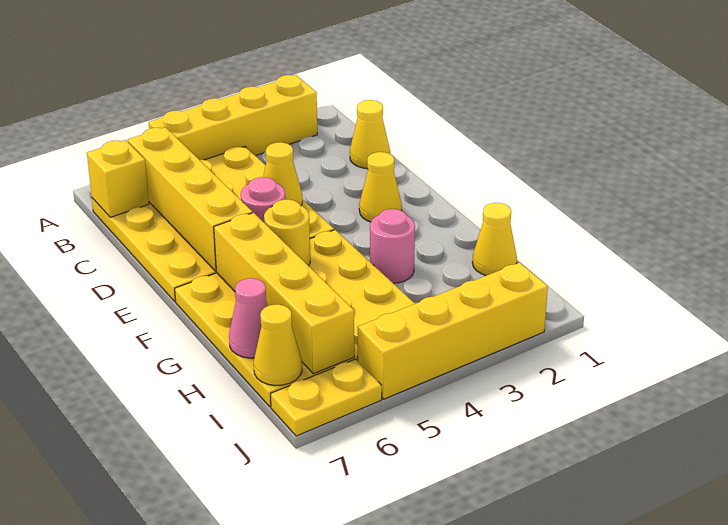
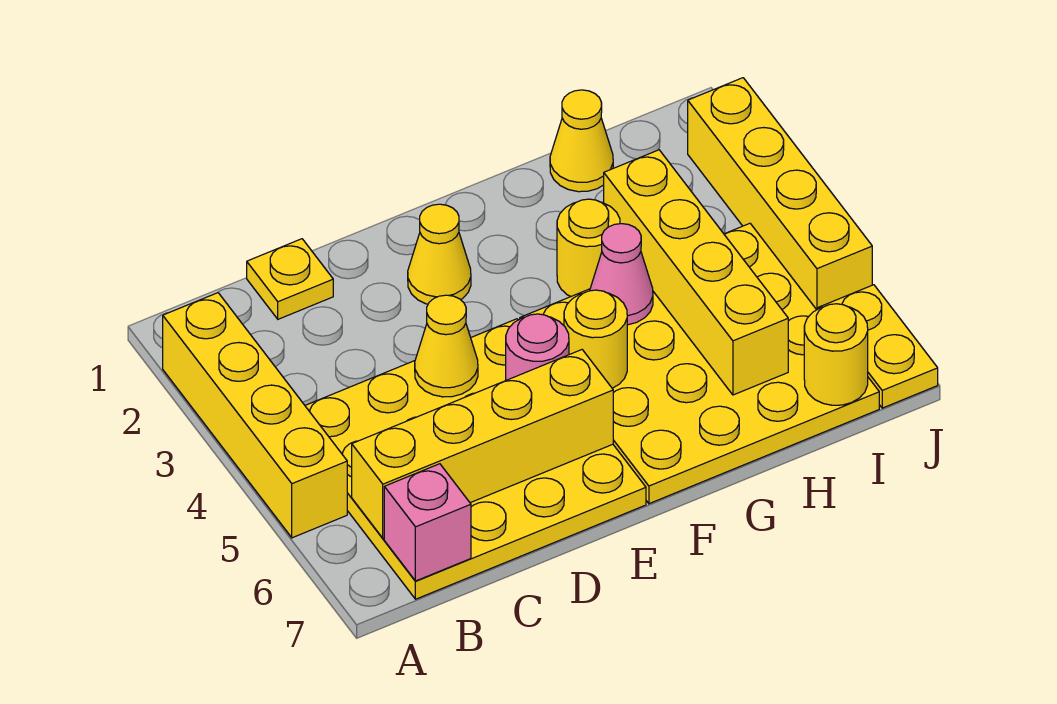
yellow 1x1 brick [87,140,149,217] -> pink 1x1 brick [384,464,471,581]
yellow 1x1 cone [350,100,390,168] -> yellow 1x1 plate [247,239,333,319]
yellow 1x4 brick [214,213,354,374] -> yellow 1x4 brick turned to [604,150,788,395]
pink 1x1 round brick [370,209,415,283] -> yellow 1x1 round brick [557,199,620,297]
pink 1x1 cone [229,278,268,358] -> pink 1x1 cone moved to [590,224,653,325]
yellow 1x1 cone [254,304,302,386] -> yellow 1x1 round brick [804,304,868,405]

